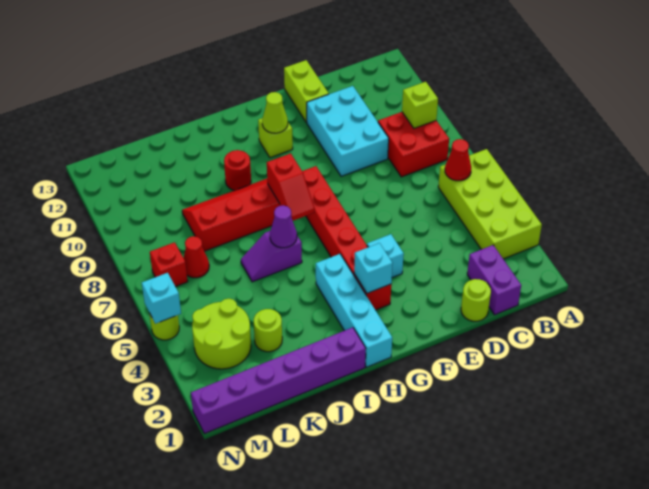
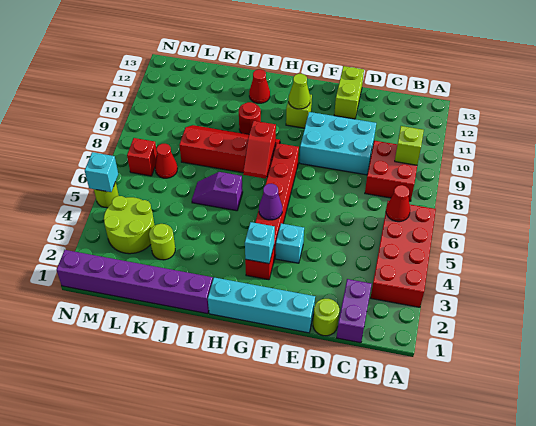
lime 2x4 brick [438,149,542,259] -> red 2x4 brick [371,201,436,307]
cyan 2x3 brick [307,86,389,176] -> cyan 2x3 brick turned to [300,112,376,175]
cyan 1x4 brick [316,254,392,367] -> cyan 1x4 brick turned to [208,278,315,333]
purple 1x1 cone [270,205,297,248] -> purple 1x1 cone moved to [259,184,282,220]
none -> red 1x1 cone [249,69,270,103]

